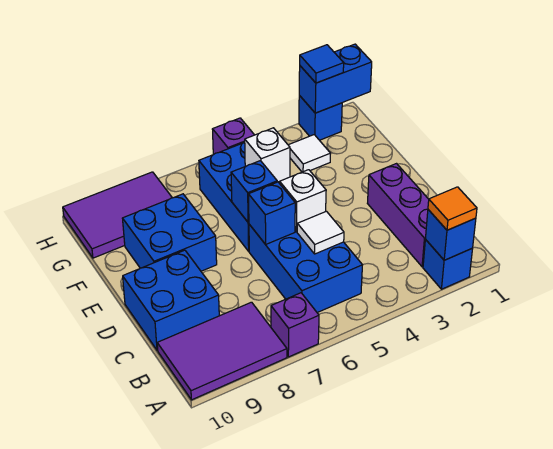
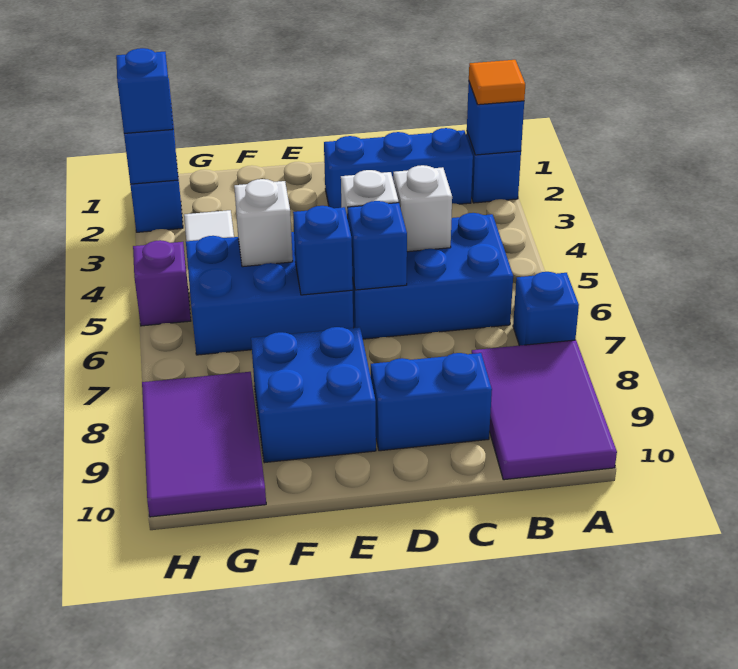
purple 1x1 brick [271,293,319,357] -> blue 1x1 brick [513,272,579,346]
purple 1x3 brick [367,164,429,267] -> blue 1x3 brick [324,128,473,208]
white 1x1 tile [297,211,344,254] -> white 1x1 brick [393,165,452,252]
blue 2x2 brick [123,250,219,350] -> blue 1x2 brick [371,353,492,451]
blue 1x1 tile [300,45,344,83] -> blue 1x1 brick [116,48,173,133]

